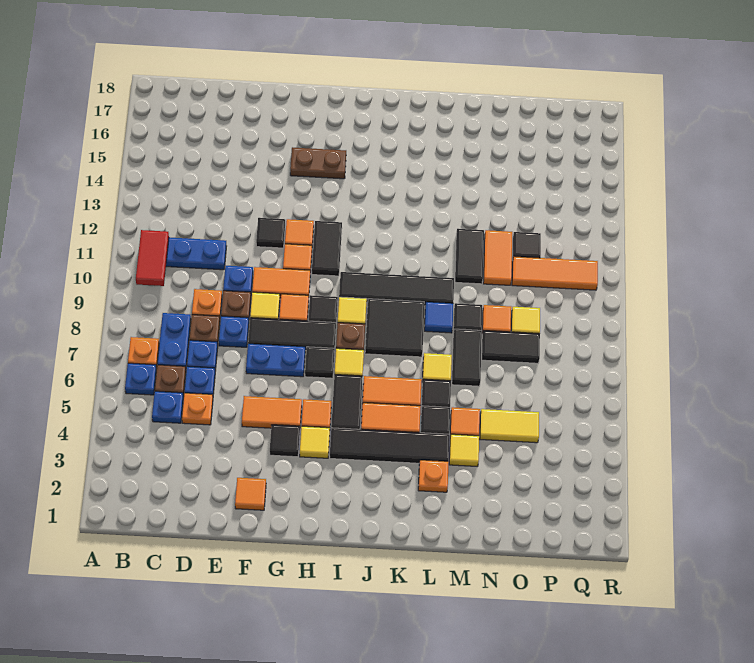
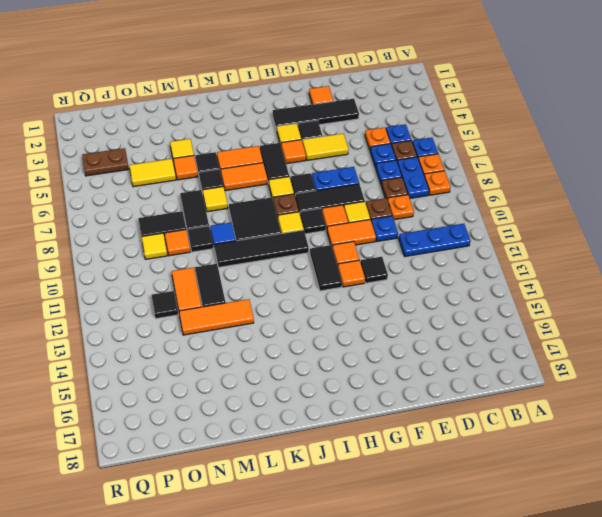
red 1x2 tile [136,230,169,286] -> none
blue 1x1 plate [219,316,249,347] -> none
orange 1x2 tile [242,396,302,428] -> yellow 1x2 tile [302,133,349,161]
brown 1x2 plate [290,147,346,179] -> brown 1x2 plate moved to [82,148,129,176]
black 1x4 tile [330,428,449,463] -> black 1x4 tile moved to [272,99,359,130]
orange 1x1 plate [418,460,449,492] -> orange 1x1 plate moved to [424,171,451,195]
orange 1x3 tile [512,256,598,290] -> orange 1x3 tile moved to [179,299,254,335]

